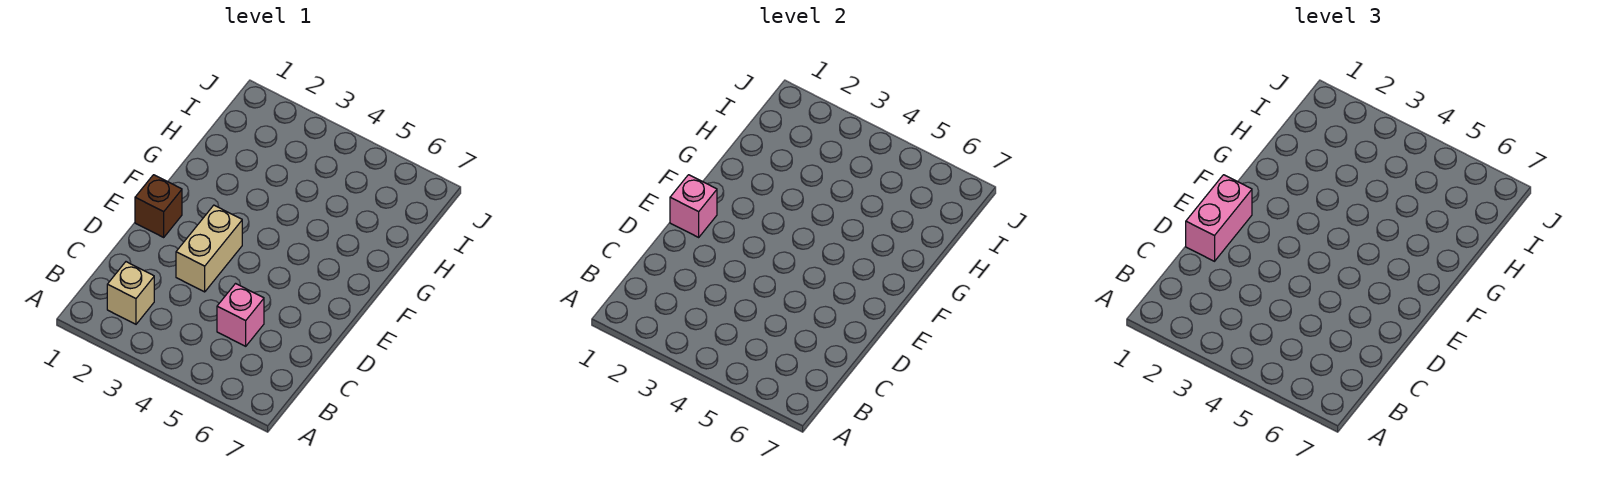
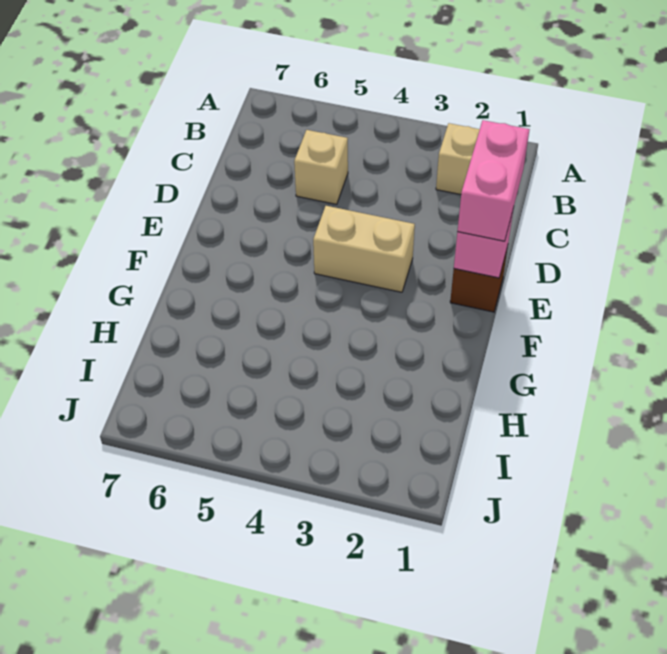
pink 1x1 brick [217,284,264,346] -> tan 1x1 brick [294,130,348,204]
tan 1x2 brick [176,205,242,292] -> tan 1x2 brick turned to [313,206,415,292]

